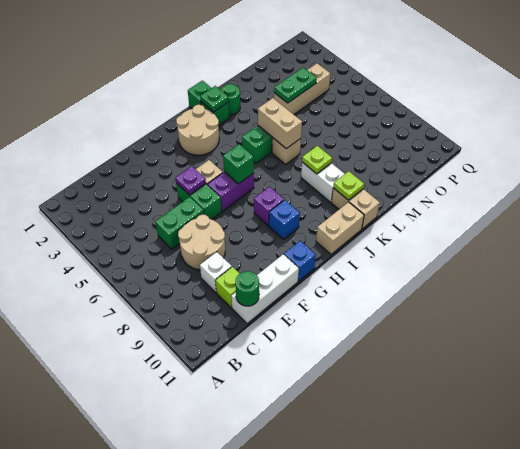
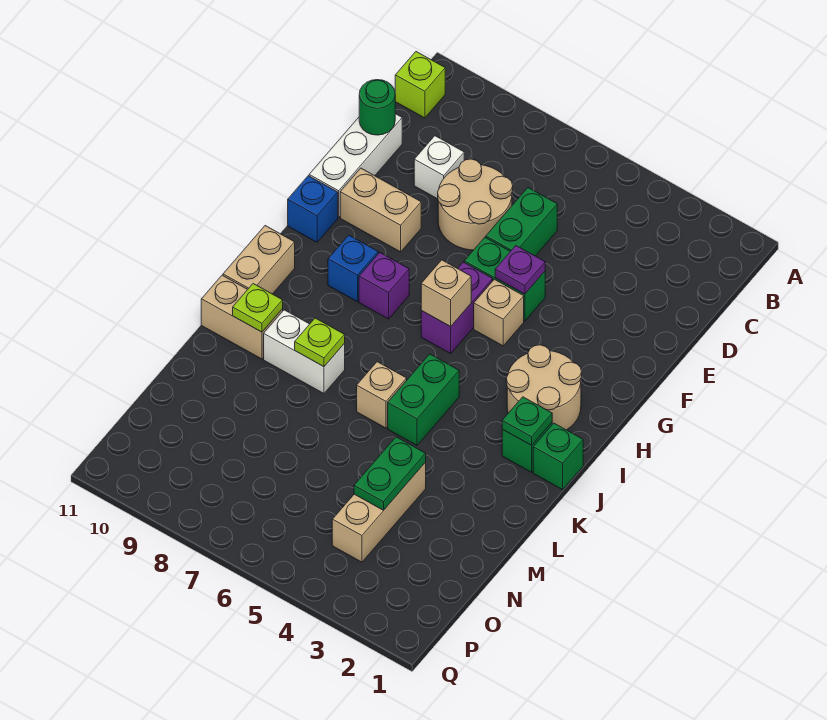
lime 1x1 brick [215,267,240,308] -> lime 1x1 brick moved to [395,52,445,118]
green 1x1 brick [223,144,254,184] -> tan 1x1 brick [421,260,471,327]
green 1x1 round brick [221,84,240,115] -> none
tan 1x2 brick [258,98,302,149] -> tan 1x2 brick moved to [340,168,421,252]

